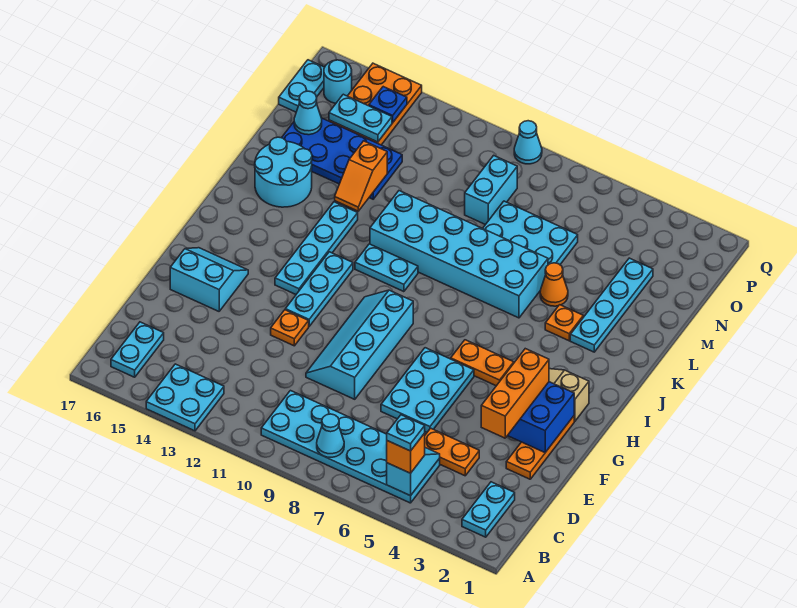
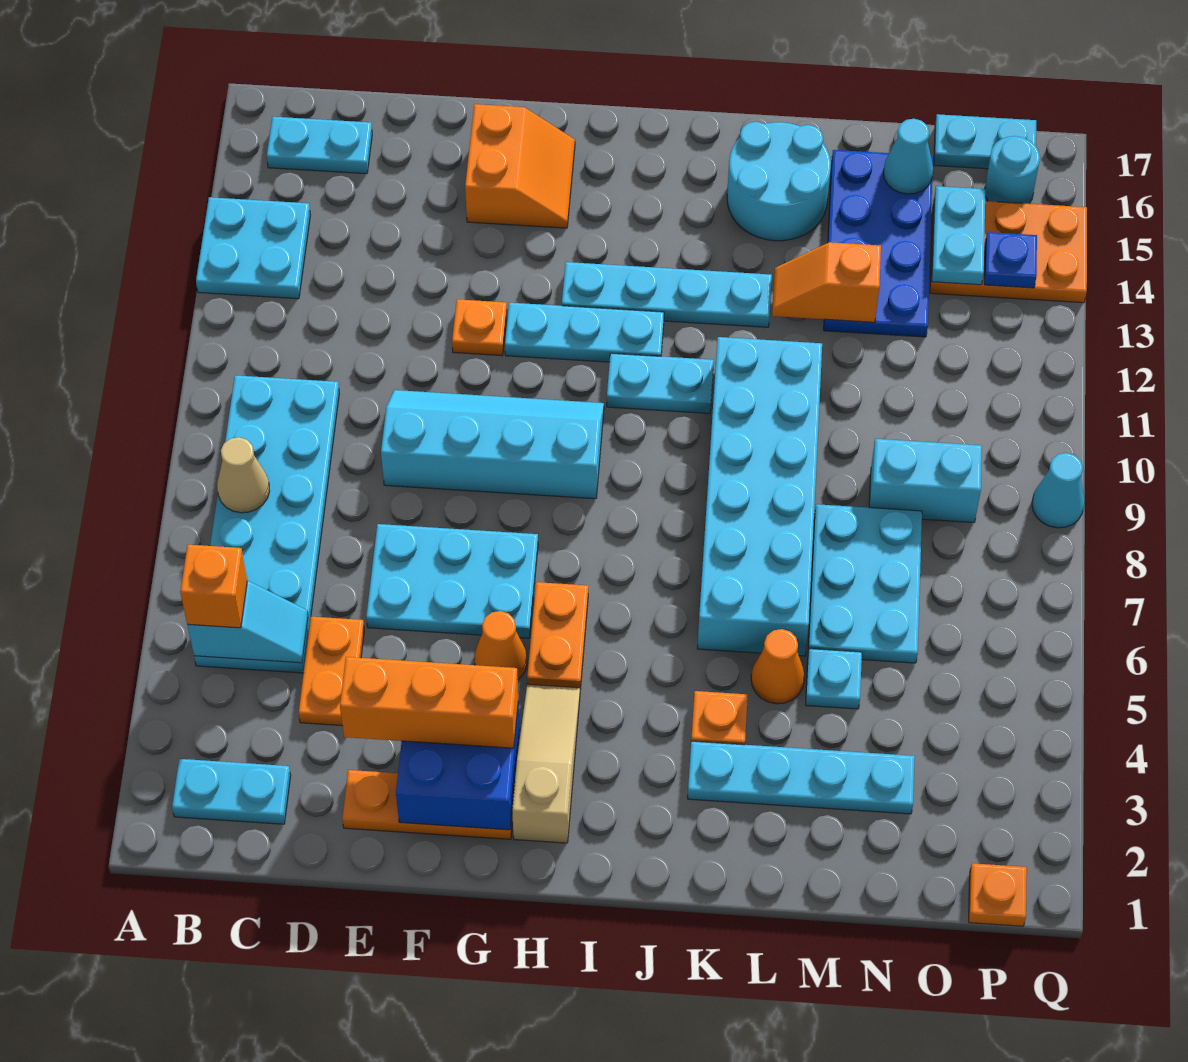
cyan 1x1 plate [387,415,425,451] -> cyan 1x1 plate moved to [806,649,862,709]
cyan 1x1 cone [317,414,344,457] -> tan 1x1 cone [217,437,270,513]
cyan 2x2 slope [170,248,248,311] -> orange 2x2 slope [465,104,575,228]
none -> orange 1x1 cone [474,611,527,679]
cyan 1x2 plate [355,244,418,292] -> cyan 1x2 plate turned to [607,353,714,413]
none -> orange 1x1 plate [969,863,1027,926]

